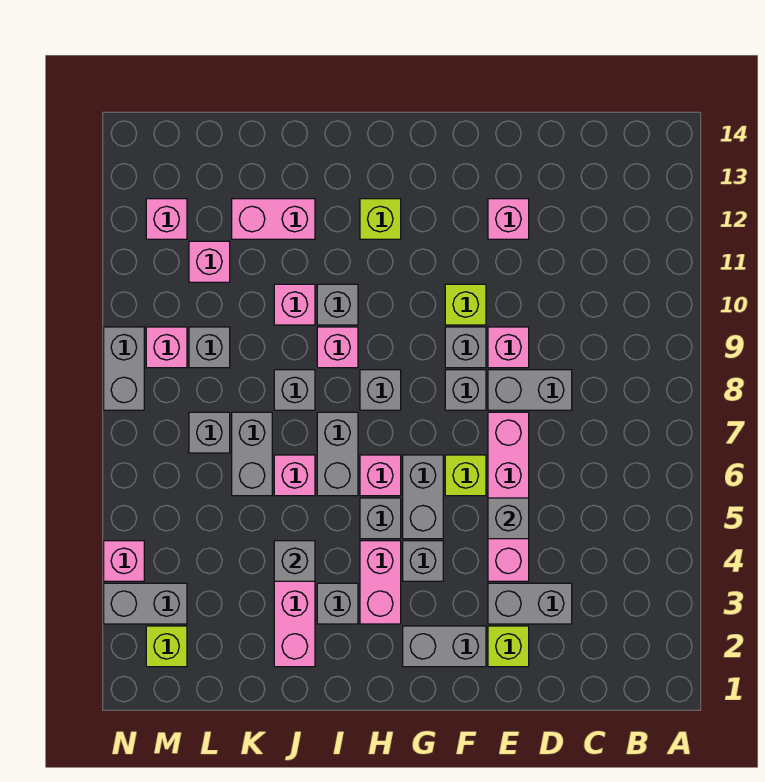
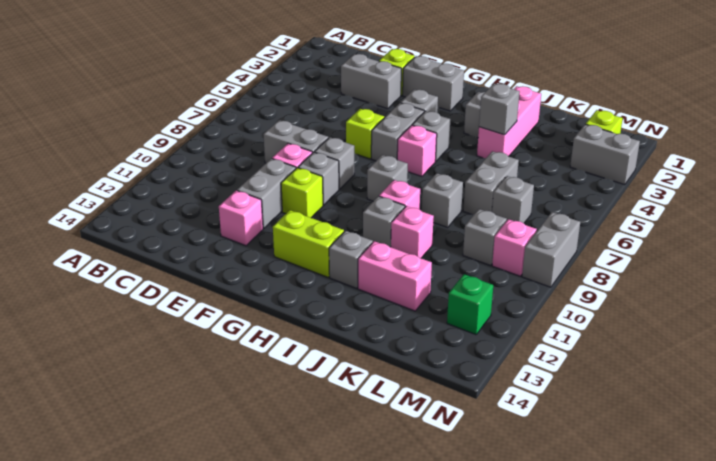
pink 1x4 brick [488,412,529,581] -> none
grey 1x1 brick [488,498,529,539] -> grey 1x1 brick moved to [329,231,373,288]
pink 1x2 brick [360,541,401,624] -> none
lime 1x1 brick [360,199,401,239] -> lime 1x2 brick [273,210,344,277]
grey 1x2 brick [317,412,358,496] -> grey 1x2 brick moved to [237,159,296,229]
pink 1x1 brick [274,455,315,496] -> none
pink 1x1 brick [189,241,230,282] -> none
pink 1x1 brick [146,199,187,239] -> green 1x1 brick [447,274,493,335]
pink 1x1 brick [104,541,144,581] -> none

